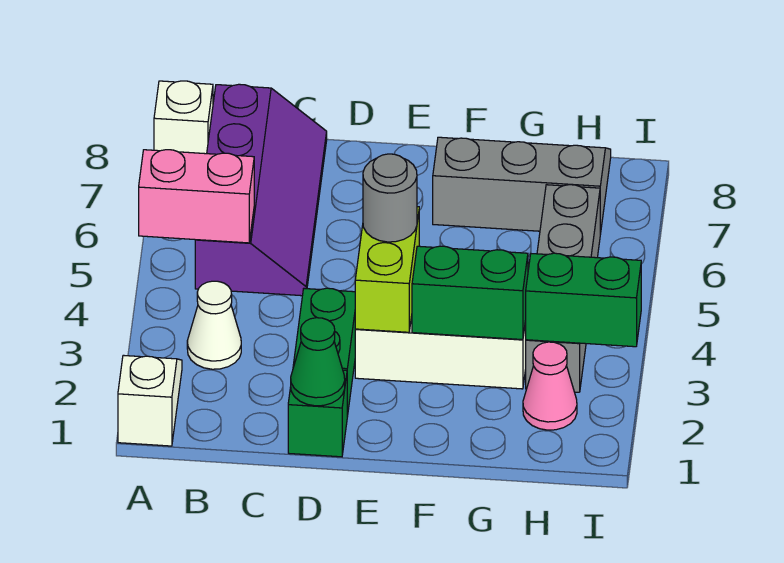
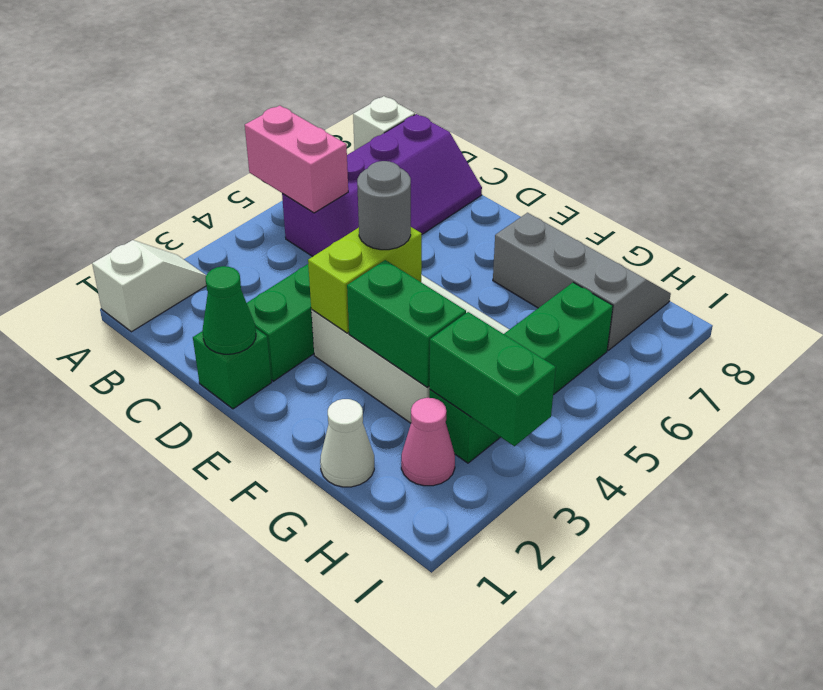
white 1x1 cone [187,281,241,369] -> white 1x1 cone moved to [320,399,374,487]
grey 1x4 brick [526,185,600,392] -> green 1x4 brick [429,282,613,463]

